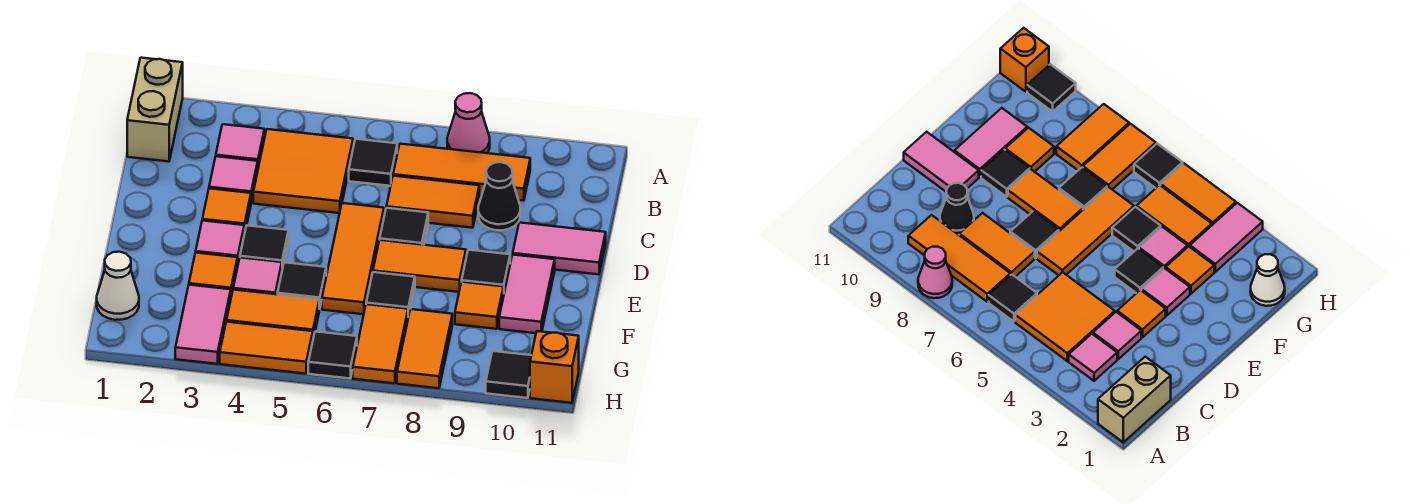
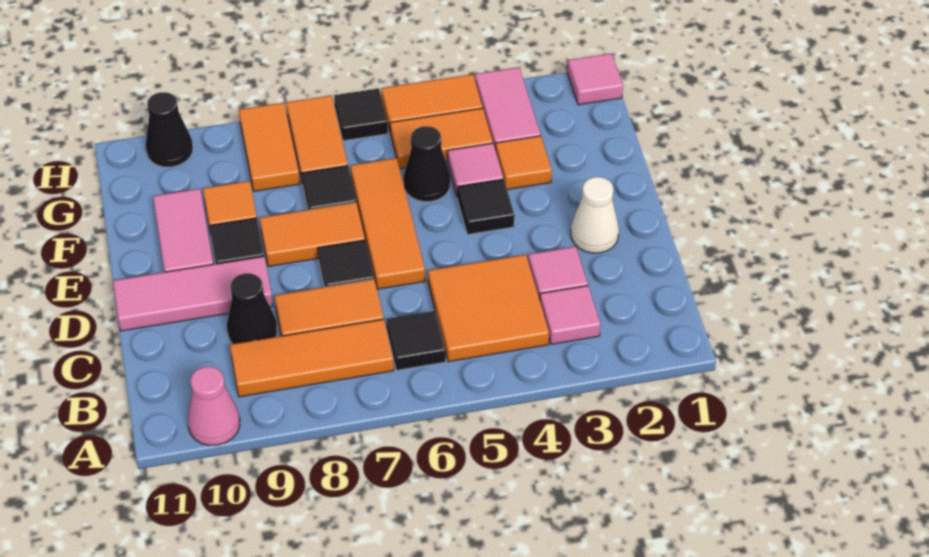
tan 1x2 brick [127,58,183,162] -> none
pink 1x1 cone [447,93,490,153] -> pink 1x1 cone moved to [188,367,240,445]
orange 1x1 tile [202,188,251,234] -> none
pink 1x2 tile [513,223,606,274] -> pink 1x3 tile [113,256,273,331]
pink 1x1 tile [196,221,244,263] -> pink 1x1 tile moved to [567,54,623,105]
black 1x1 tile [278,262,326,309] -> black 1x1 cone [404,126,450,202]
white 1x1 cone [97,252,139,320] -> white 1x1 cone moved to [571,177,619,253]
black 1x1 tile [486,351,531,398] -> black 1x1 cone [146,92,193,167]
orange 1x1 brick [530,331,579,403] -> none

